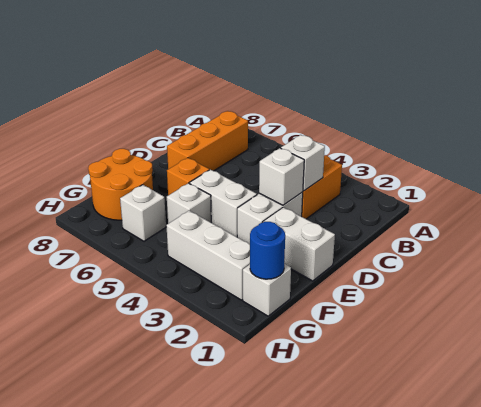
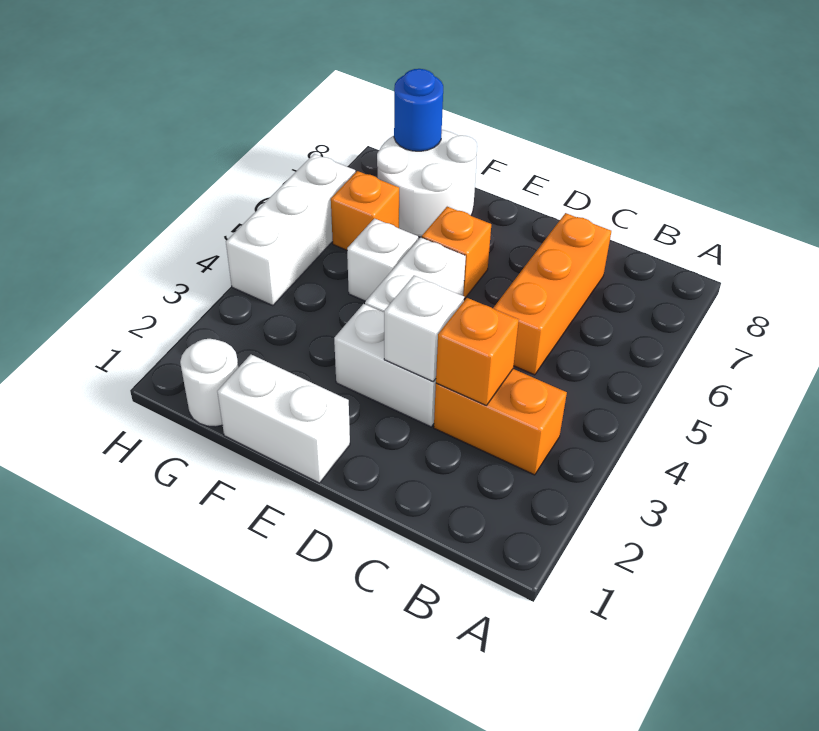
orange 1x3 brick [167,111,248,171] -> orange 1x3 brick turned to [493,213,611,375]
white 1x1 brick [281,135,325,191] -> orange 1x1 brick [436,298,519,406]
white 1x2 brick [263,207,335,281] -> white 1x2 brick turned to [217,355,350,483]
orange 2x2 round brick [88,149,153,220] -> white 2x2 round brick [377,130,477,237]
white 1x1 brick [243,264,291,316] -> white 1x1 round brick [180,339,238,427]
blue 1x1 round brick [250,222,285,279] -> blue 1x1 round brick moved to [394,69,443,151]
white 1x3 brick [166,211,250,300] -> white 1x3 brick moved to [226,154,355,306]
white 1x1 brick [120,185,166,241] -> orange 1x1 brick [331,171,399,250]

